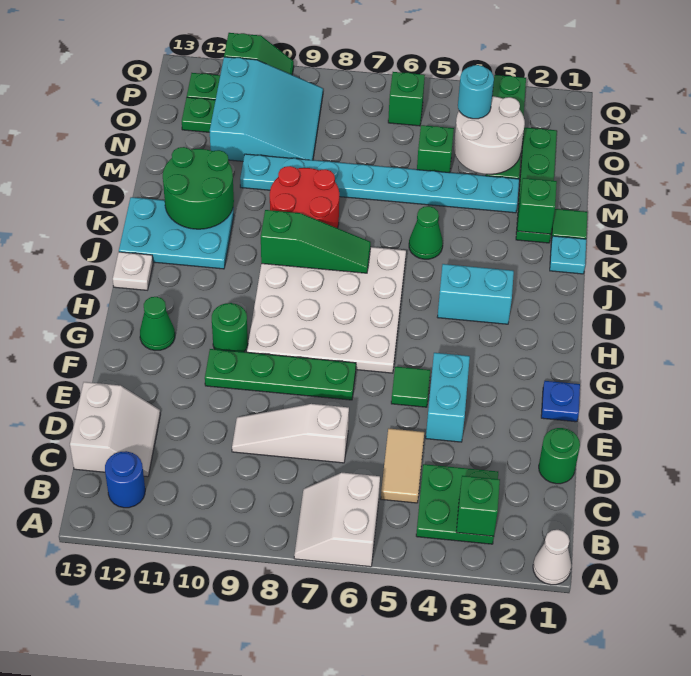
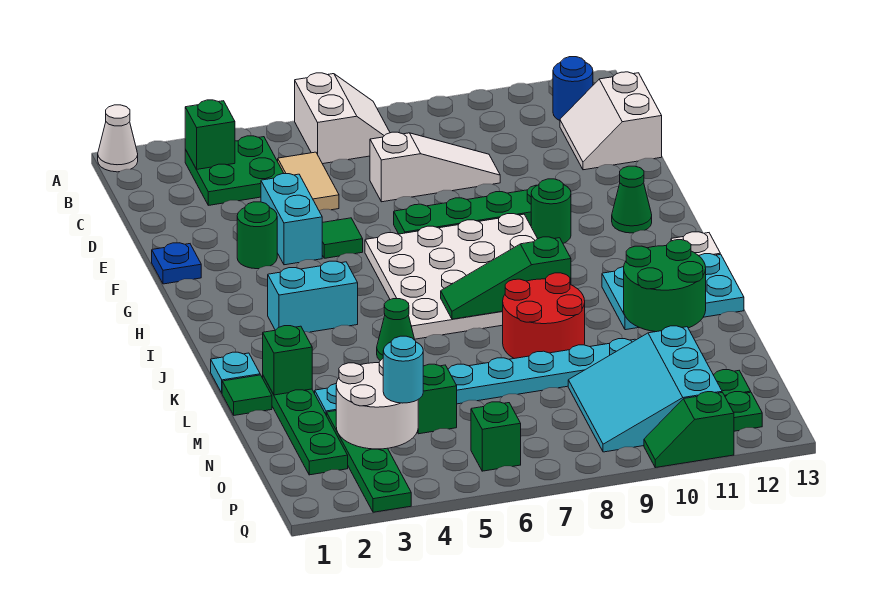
green 1x1 round brick [539,428,580,484] -> green 1x1 round brick moved to [237,202,277,269]

